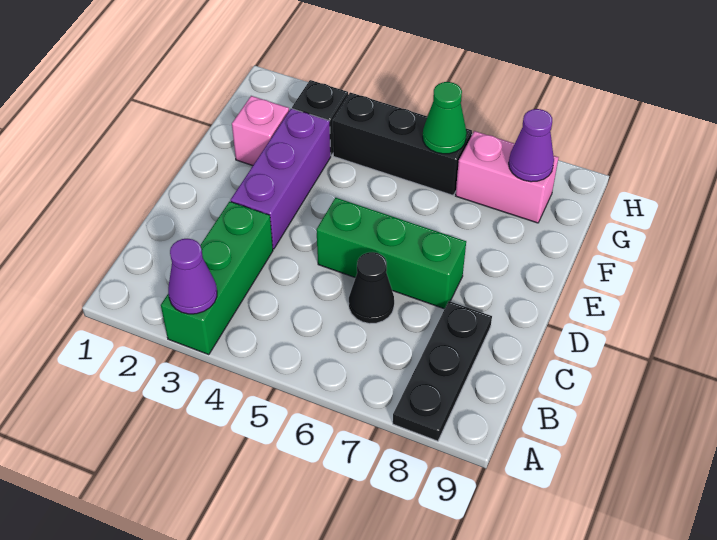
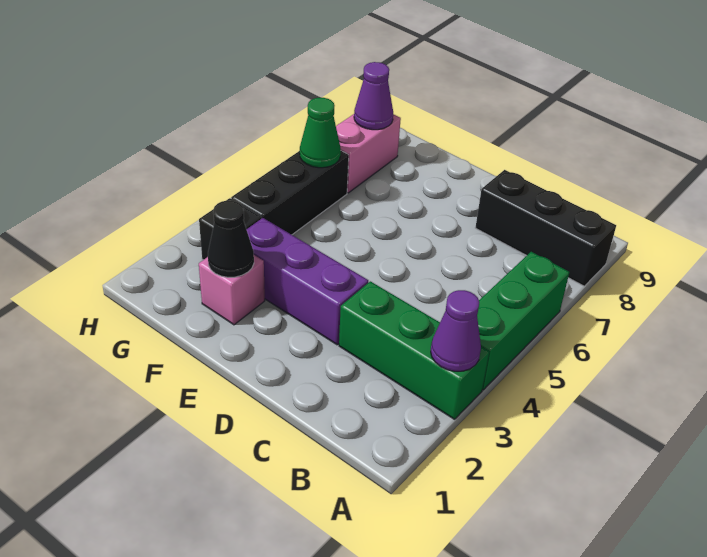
black 1x3 plate [393,301,492,441] -> black 1x3 brick [475,170,616,286]
black 1x1 cone [349,252,394,324] -> black 1x1 cone moved to [208,200,254,277]
green 1x3 brick [316,198,466,309] -> green 1x3 brick moved to [477,252,569,390]

